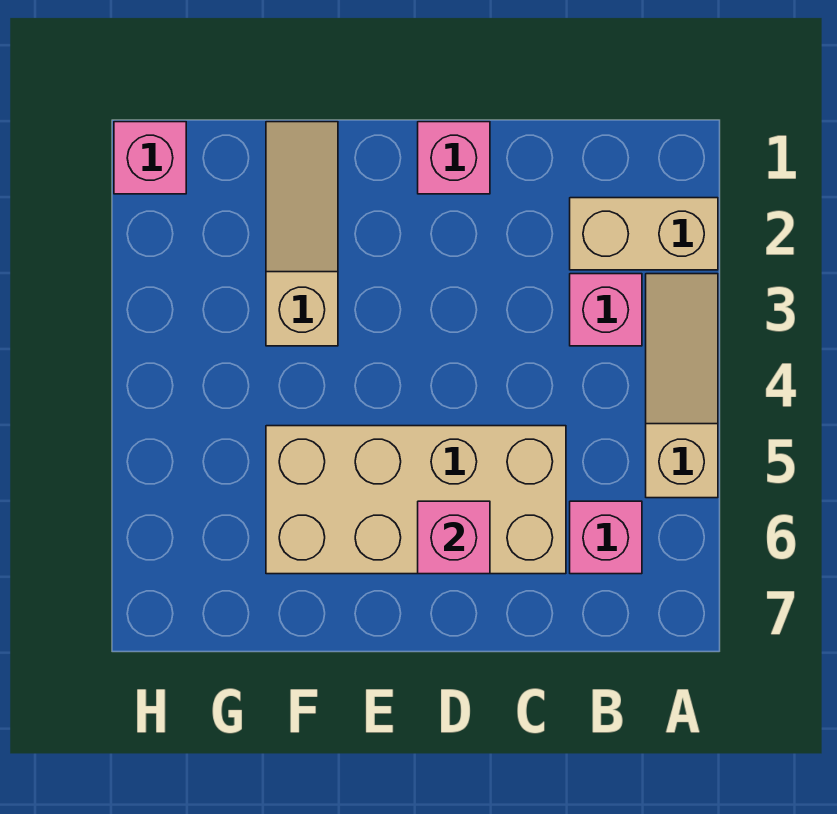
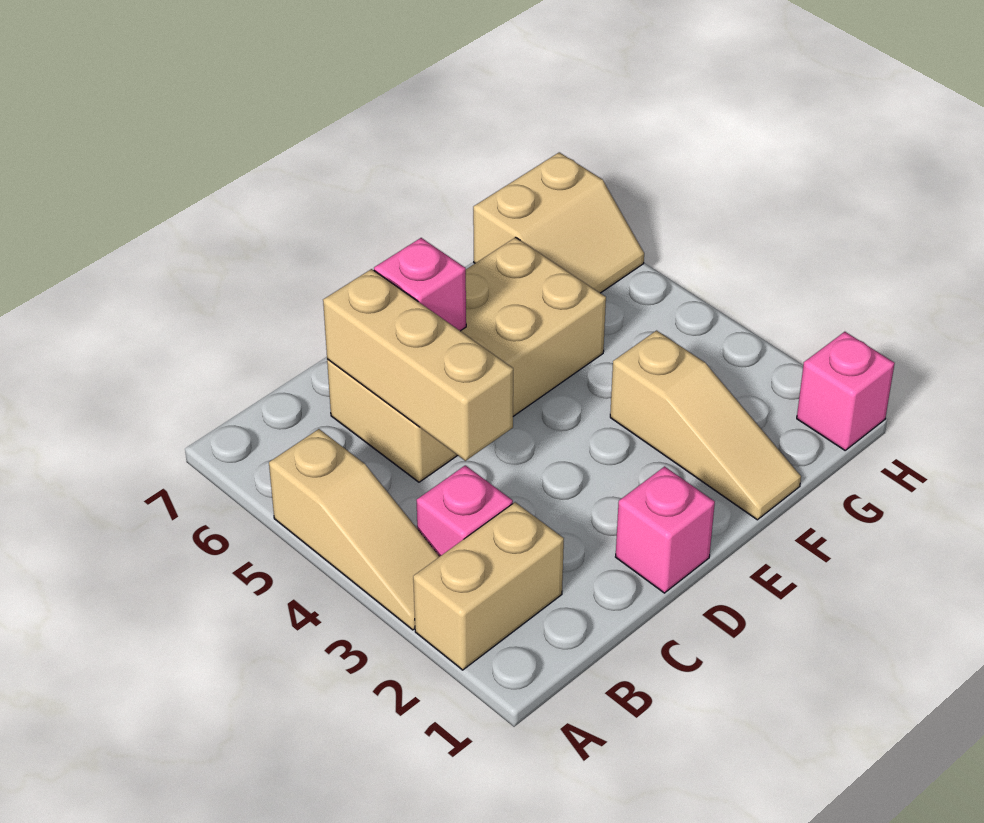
pink 1x1 brick [570,501,642,574] -> none
none -> tan 1x3 brick [323,269,513,461]
none -> tan 2x2 slope [473,152,644,293]

